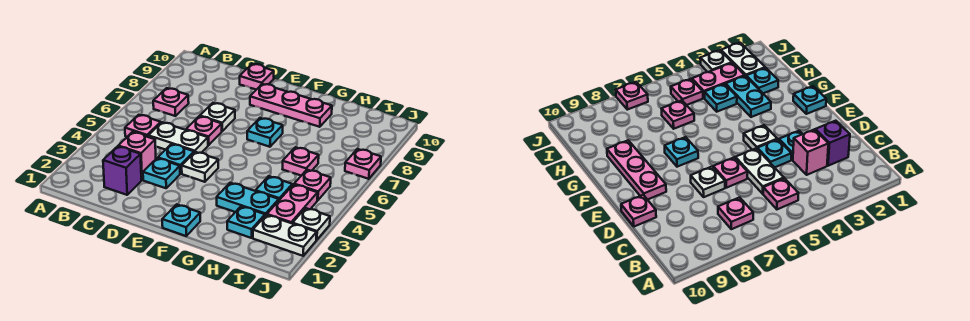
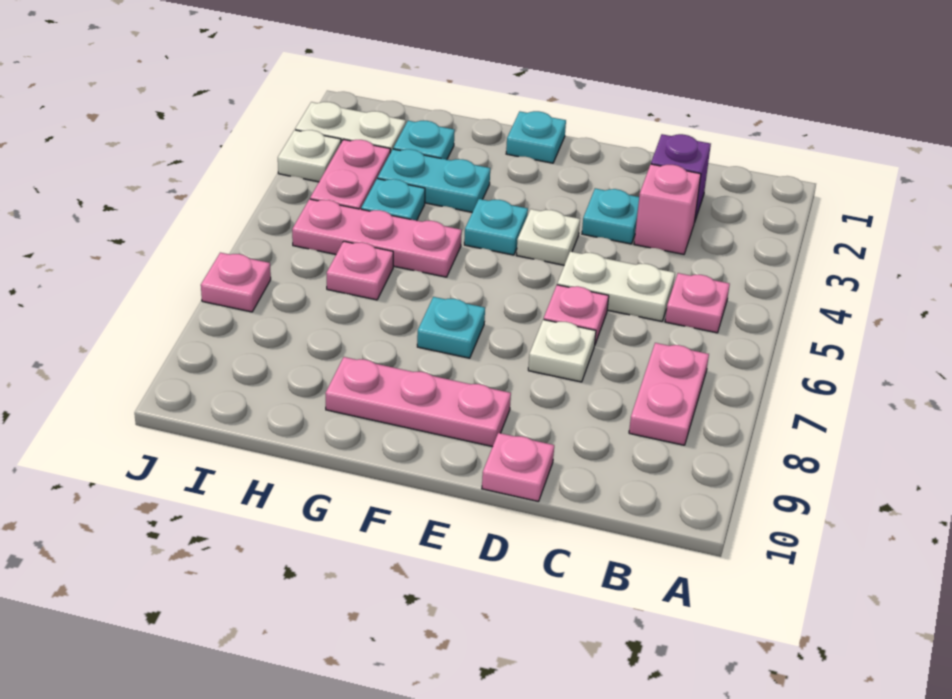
pink 1x1 plate [153,88,189,116] -> pink 1x2 plate [629,343,709,445]
cyan 1x1 plate [158,144,194,174] -> cyan 1x1 plate moved to [464,199,528,255]
pink 1x1 plate [294,170,331,200] -> pink 1x3 plate [292,199,462,277]

